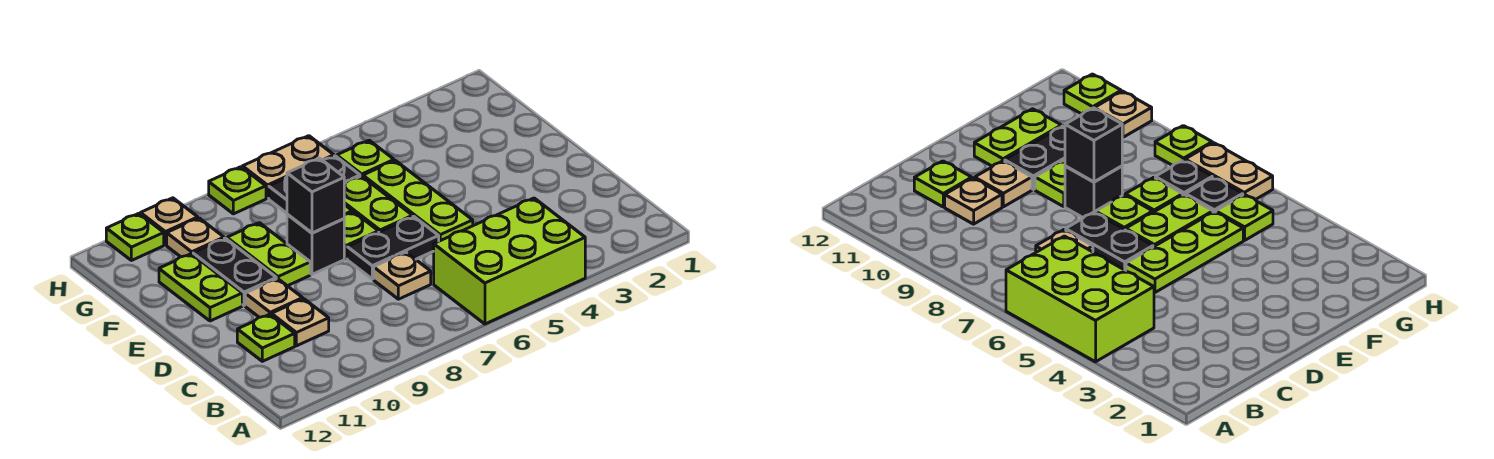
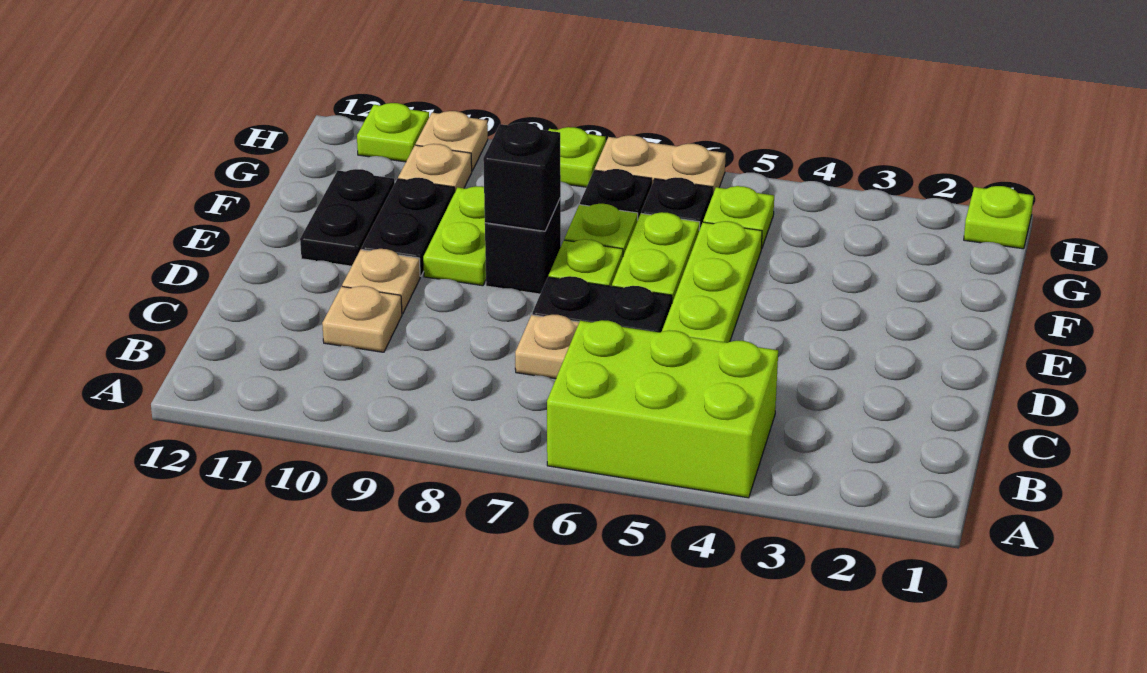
lime 1x1 plate [237,314,295,361] -> lime 1x1 plate moved to [964,186,1034,249]
lime 1x2 plate [159,254,242,321] -> black 1x2 plate [300,169,395,266]

